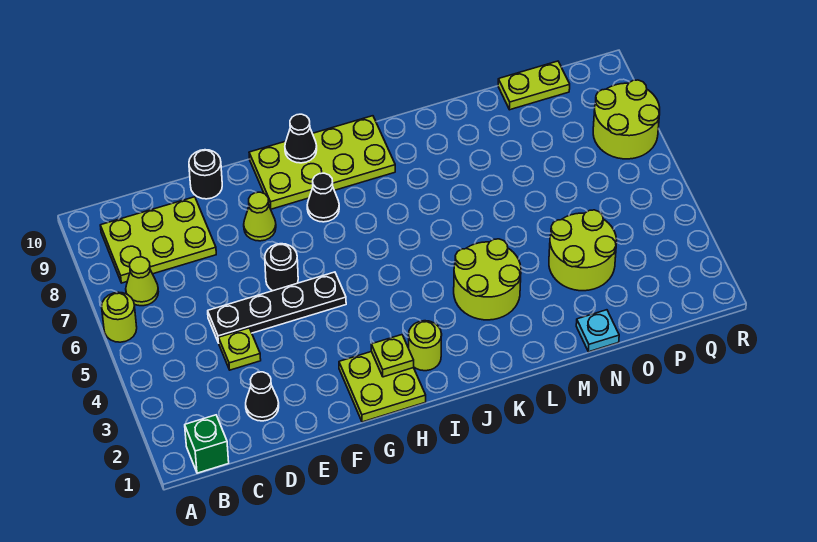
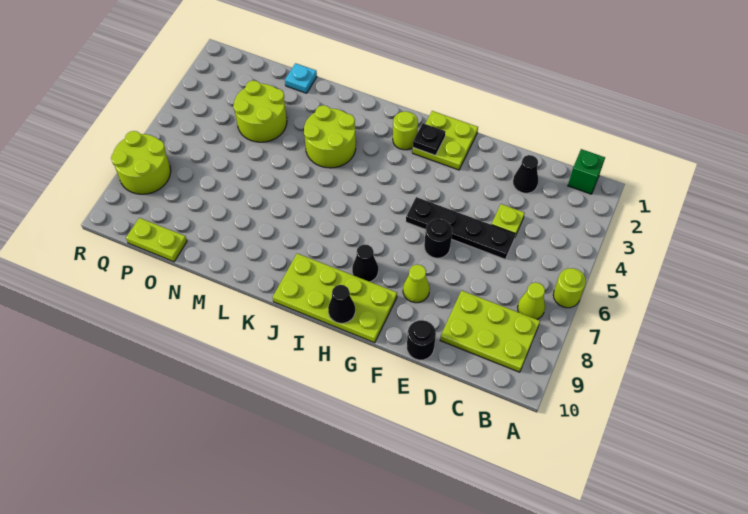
lime 1x1 plate [371,335,414,377] -> black 1x1 plate [413,123,445,155]

